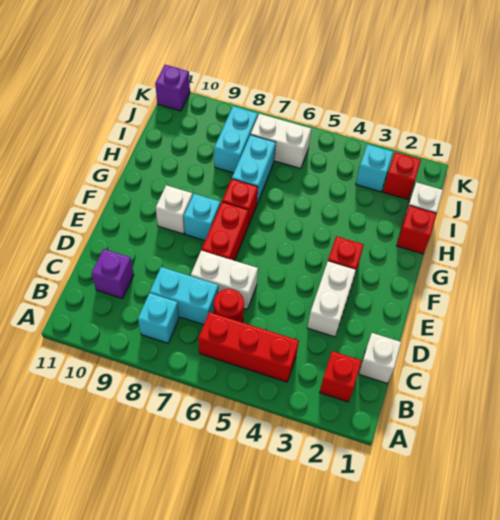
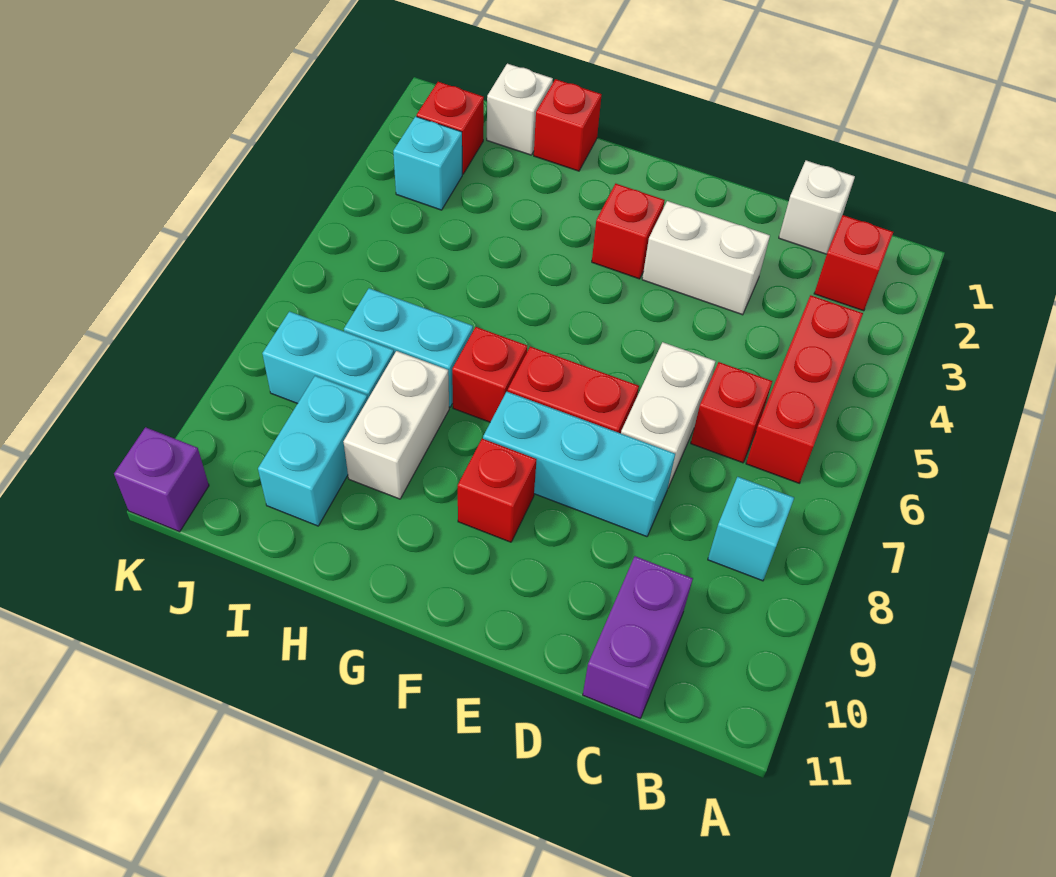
red 1x1 round brick [214,289,244,322] -> red 1x1 brick [691,362,772,463]
cyan 1x2 brick [150,267,218,325] -> cyan 1x2 brick moved to [258,376,368,526]
purple 1x1 brick [92,249,134,299] -> purple 1x2 brick [583,556,693,718]
cyan 1x1 brick [184,194,220,240] -> cyan 1x3 brick [483,392,675,537]
white 1x1 brick [156,185,192,234] -> red 1x1 brick [458,438,537,542]
white 1x2 brick [251,114,311,169] -> white 1x2 brick moved to [343,351,449,499]

